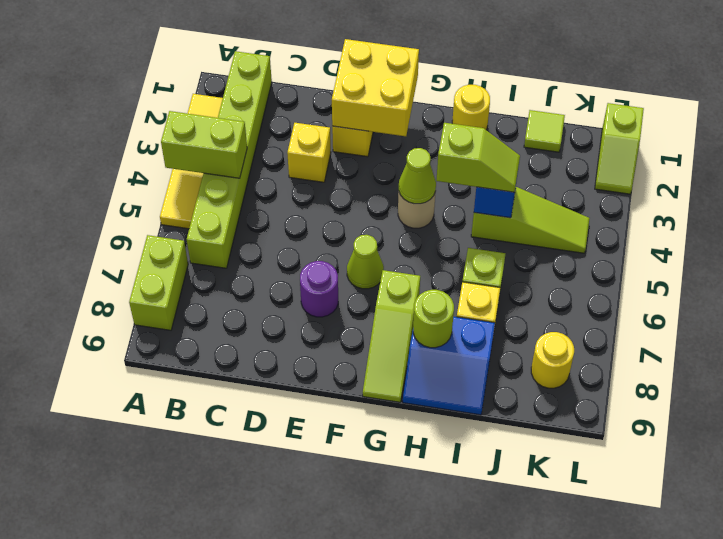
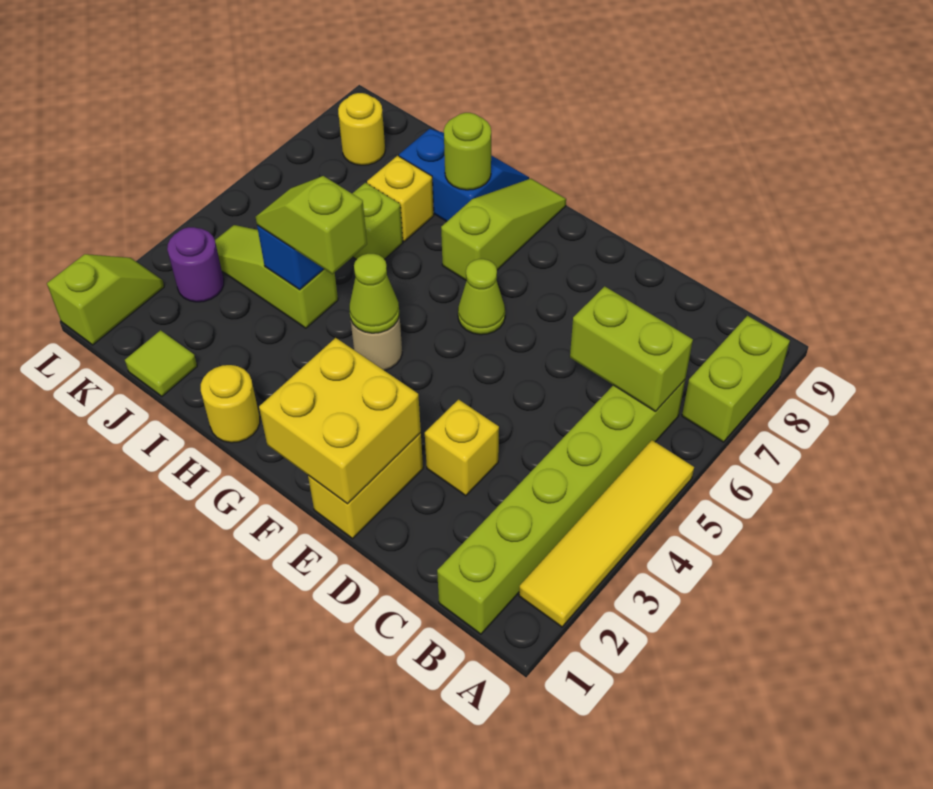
lime 1x2 brick [161,111,247,178] -> lime 1x2 brick moved to [570,286,693,411]
purple 1x1 round brick [300,261,338,317] -> purple 1x1 round brick moved to [167,227,224,302]

